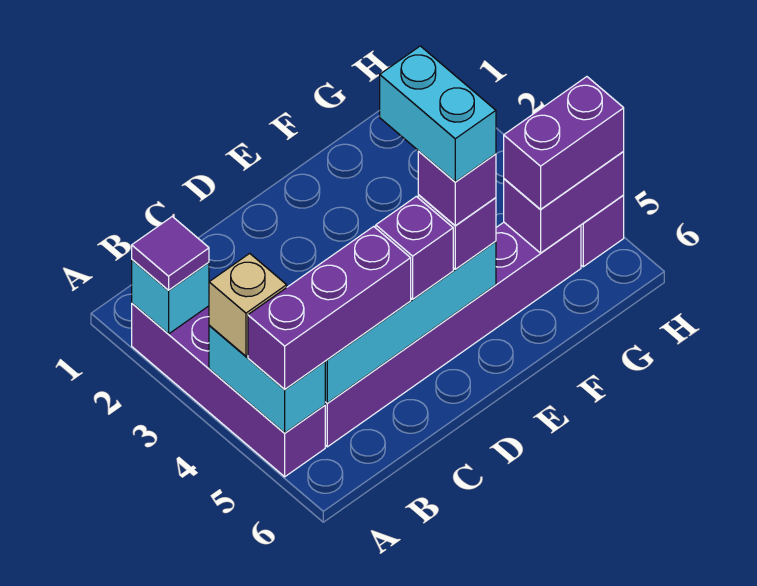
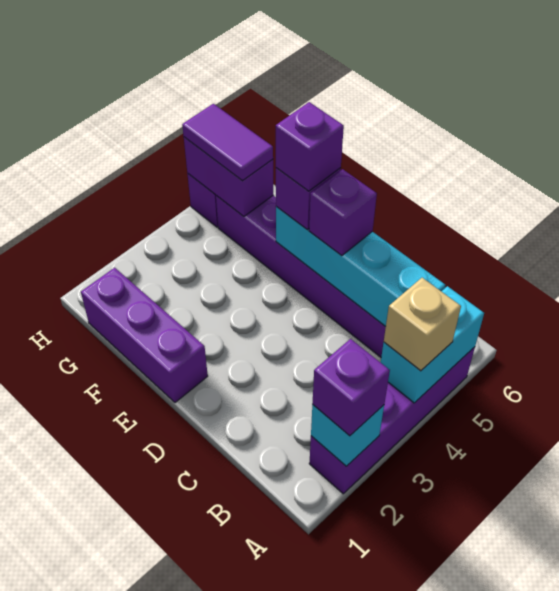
purple 1x1 tile [132,217,209,290] -> purple 1x1 brick [312,339,390,436]
purple 1x3 brick [248,226,411,389] -> purple 1x3 brick moved to [81,268,208,403]
cyan 1x2 brick [380,46,496,182] -> none
purple 1x2 brick [504,77,624,209] -> purple 1x2 tile [182,104,273,181]

